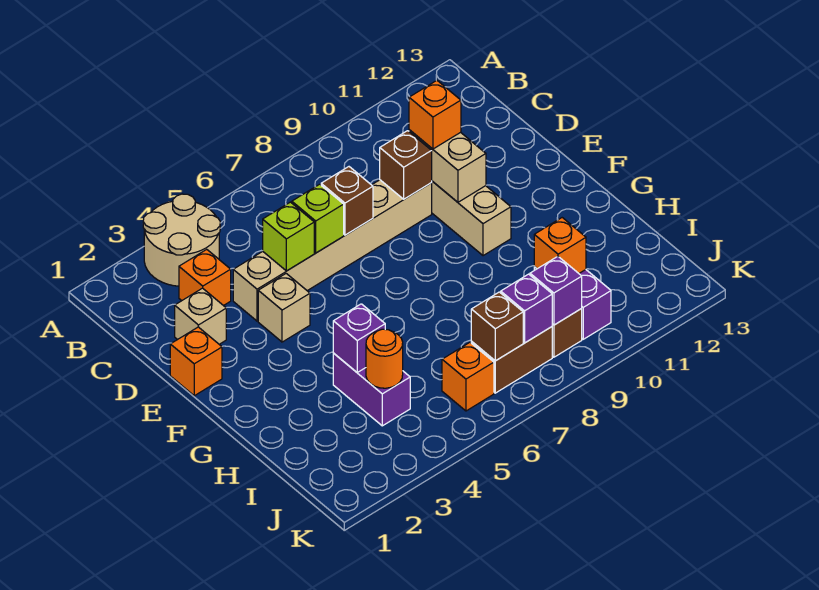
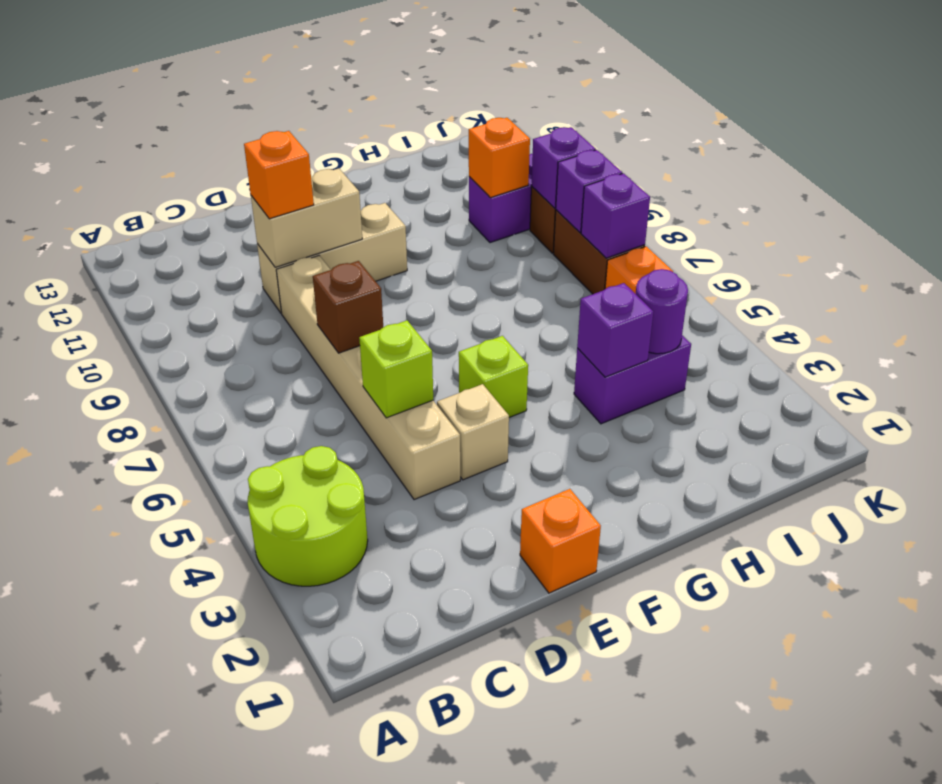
tan 2x2 round brick [143,194,220,286] -> lime 2x2 round brick [248,446,368,586]
orange 1x1 brick [179,249,231,306] -> none
tan 1x1 brick [175,288,226,344] -> none
lime 1x1 brick [292,184,344,253] -> lime 1x1 brick moved to [459,336,528,418]
brown 1x1 brick [380,131,432,199] -> none
orange 1x1 round brick [366,329,403,388] -> purple 1x1 round brick [636,269,688,354]
brown 1x1 brick [471,292,523,361] -> purple 1x1 brick [581,173,650,258]

